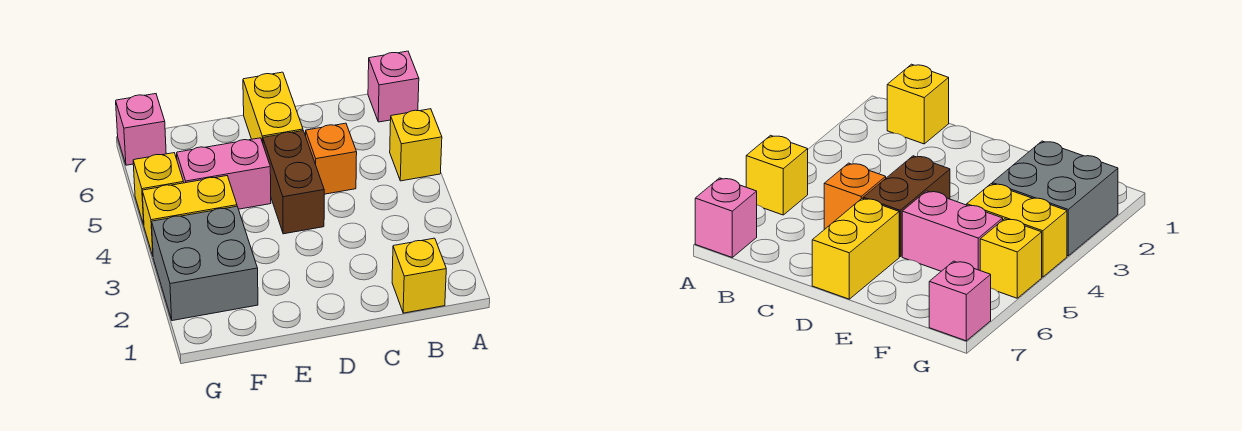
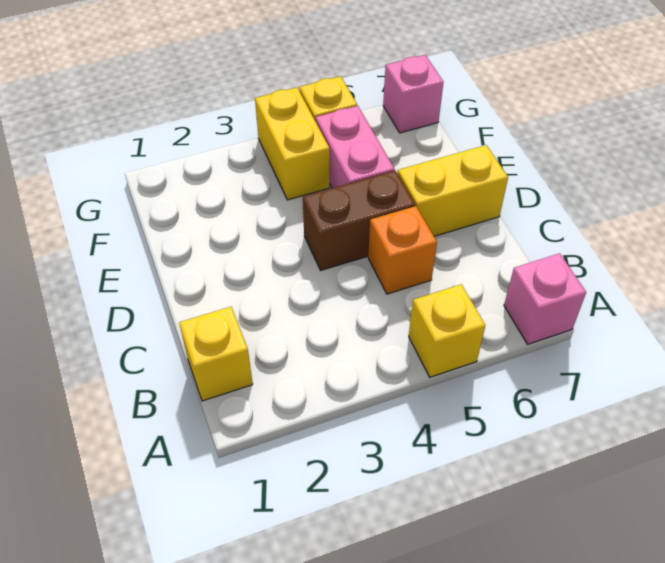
grey 2x2 brick [152,206,258,321] -> none

